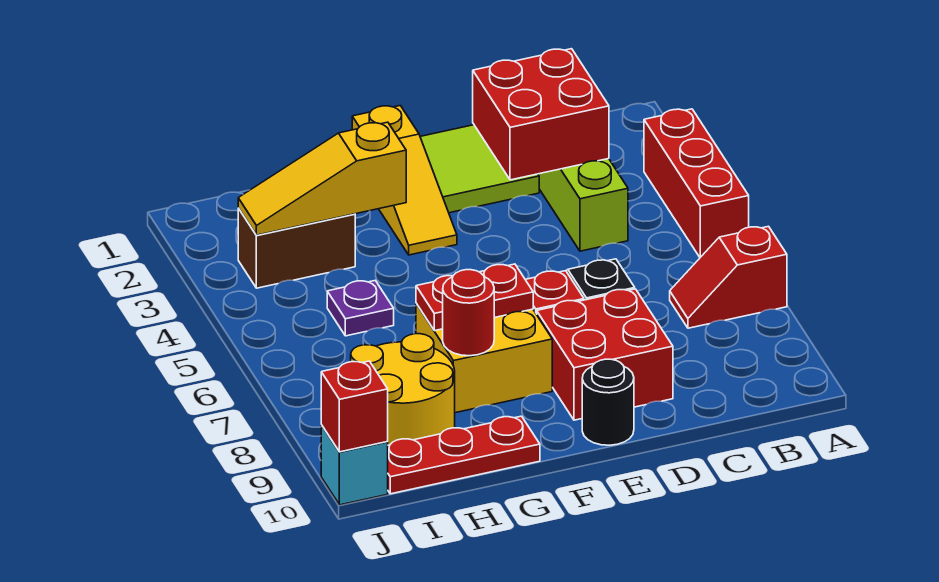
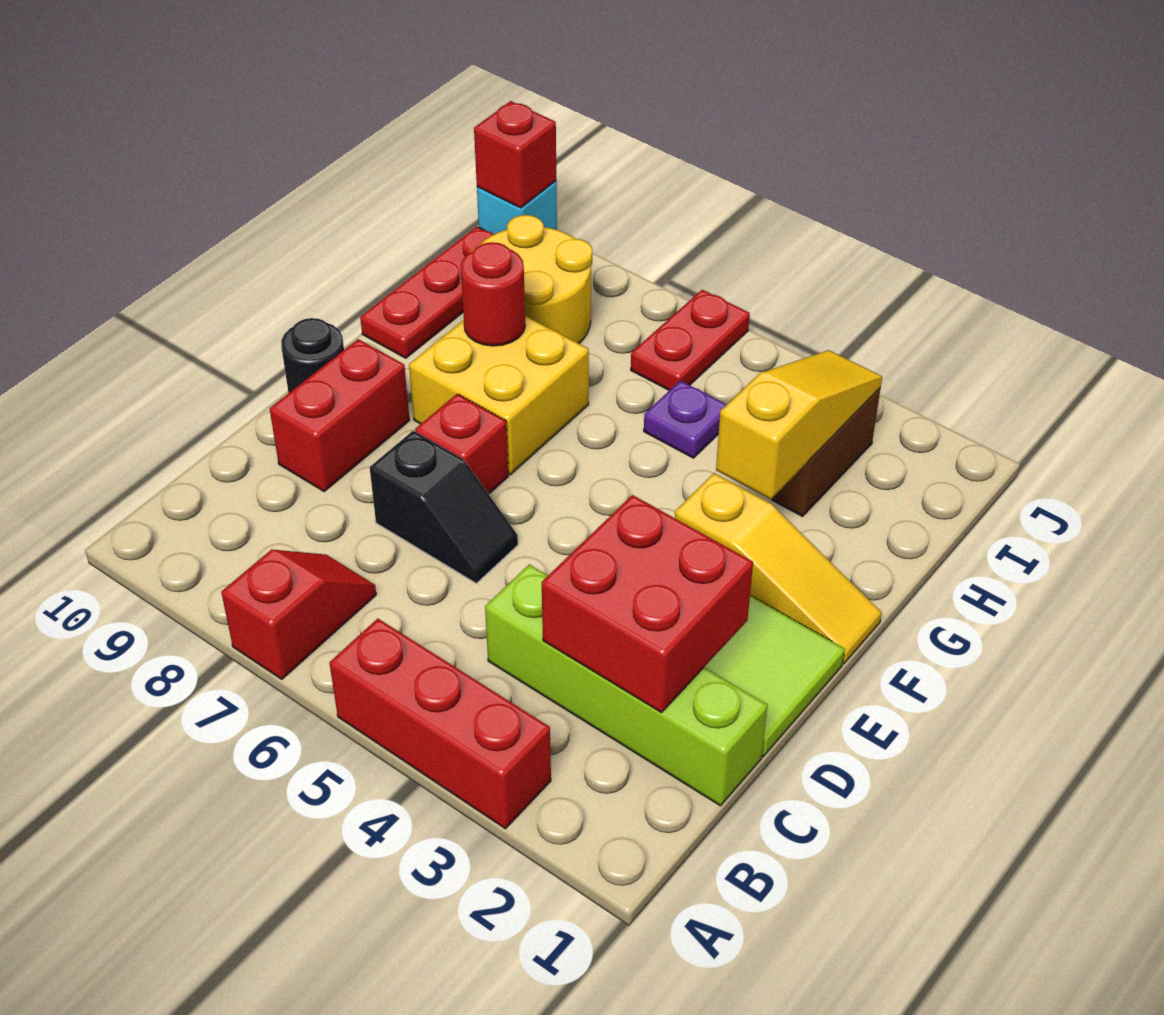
red 2x2 brick [537,289,673,420] -> red 1x2 brick [270,339,410,492]
yellow 1x3 slope [352,106,457,255] -> yellow 1x3 slope turned to [675,473,882,664]
red 1x2 plate [416,264,533,331] -> red 1x2 plate moved to [631,290,750,391]

